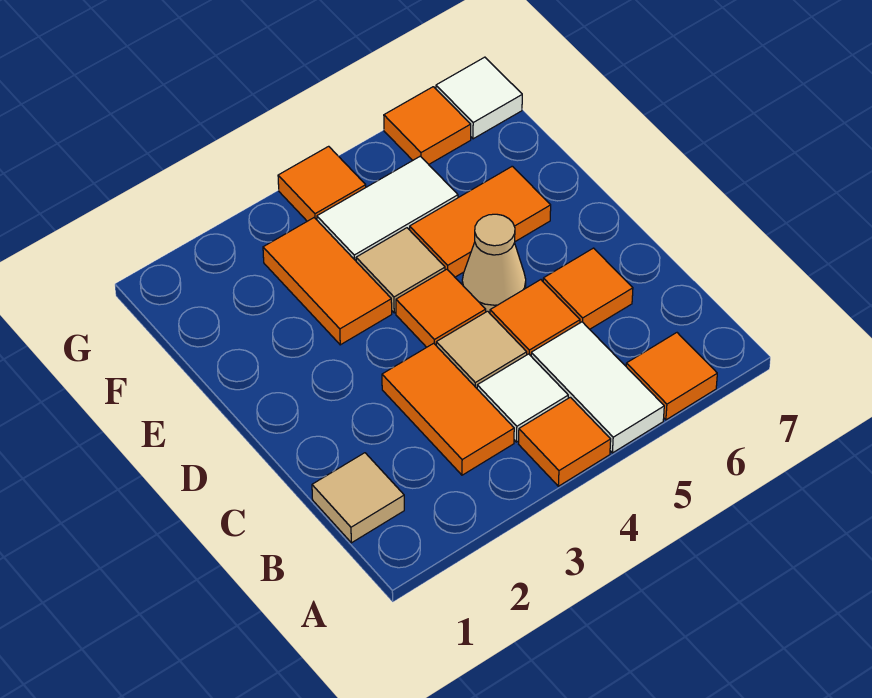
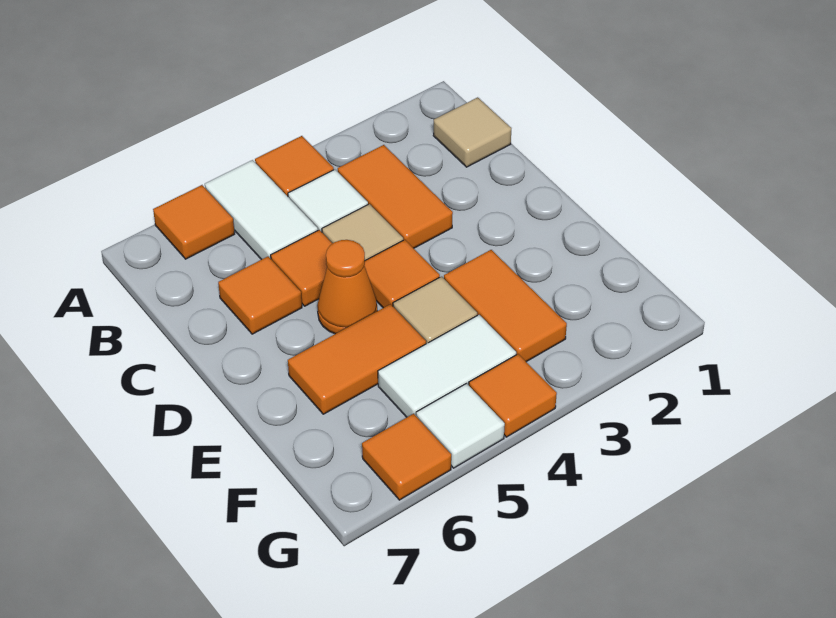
tan 1x1 cone [462,214,526,313] -> orange 1x1 cone [317,240,377,334]
white 1x1 tile [436,57,522,139] -> white 1x1 tile moved to [416,384,505,468]

